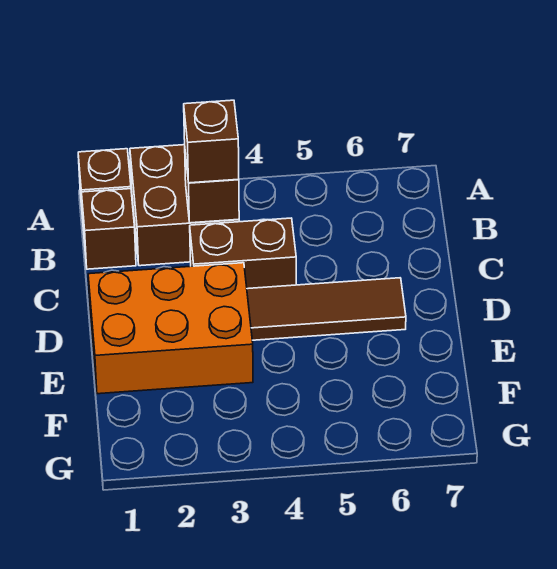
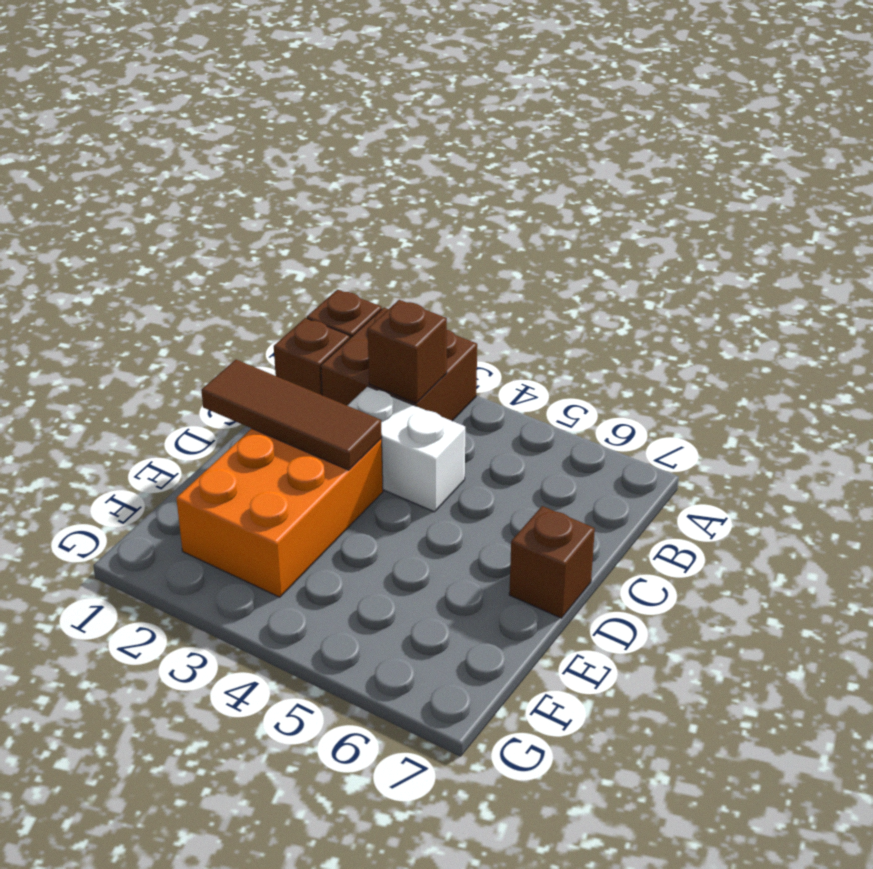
brown 1x1 brick [184,100,239,183] -> brown 1x1 brick moved to [509,506,595,618]
brown 1x2 brick [190,218,296,289] -> white 1x2 brick [347,386,465,512]
orange 2x3 brick [88,263,253,394] -> orange 2x3 brick turned to [176,429,383,597]
brown 1x3 tile [247,278,406,340] -> brown 1x3 tile moved to [201,360,382,470]

